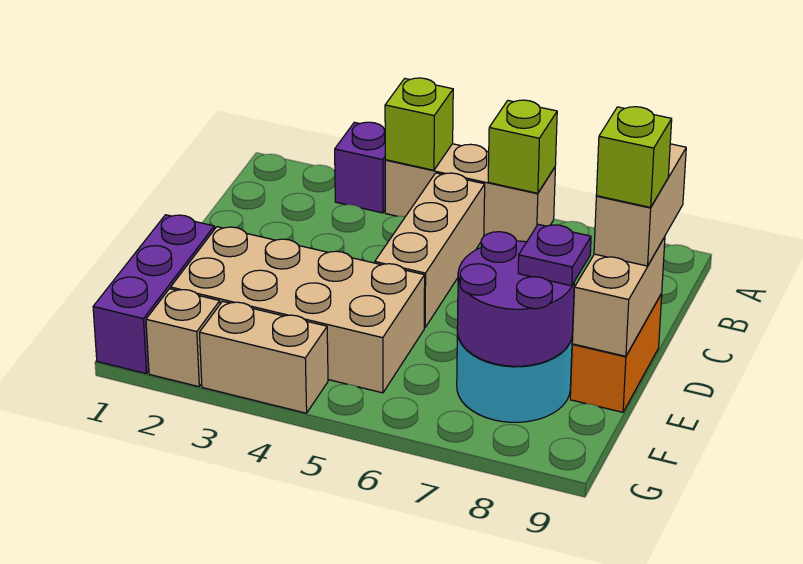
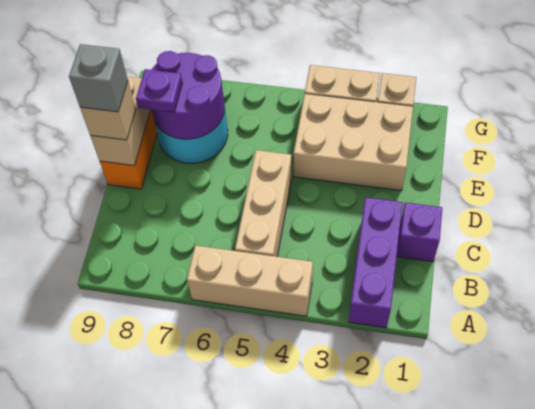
purple 1x1 brick [335,122,385,213] -> purple 1x1 brick moved to [397,202,442,262]
lime 1x1 brick [385,78,453,170] -> none
lime 1x1 brick [488,100,557,193] -> none
tan 1x2 brick [594,144,686,266] -> tan 1x1 brick [80,82,136,140]
lime 1x1 brick [596,107,672,207] -> grey 1x1 brick [69,44,128,112]
purple 1x3 brick [93,215,214,374] -> purple 1x3 brick moved to [349,197,403,328]
tan 2x4 brick [171,227,425,393] -> tan 2x3 brick [294,94,413,191]

